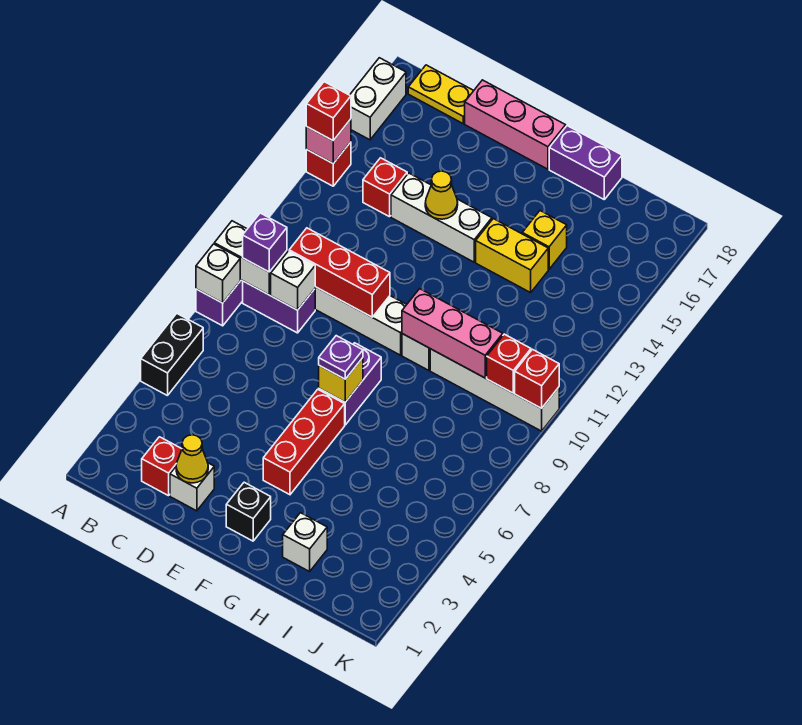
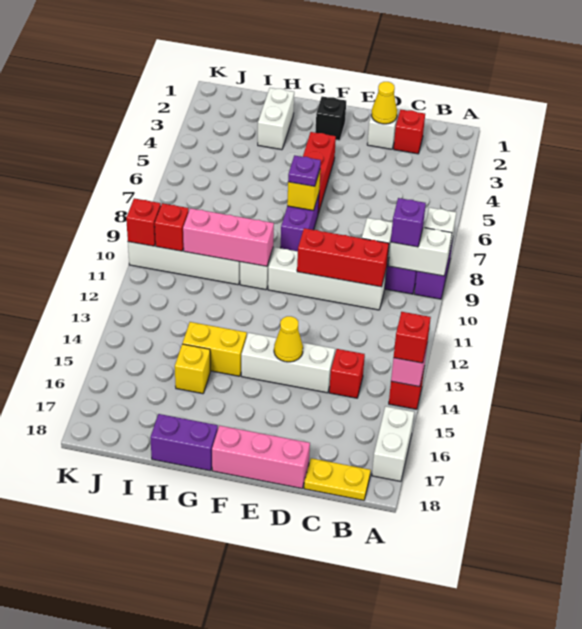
black 1x2 brick [141,314,203,396] -> none
white 1x1 brick [283,513,327,572] -> white 1x2 brick [258,88,294,150]

